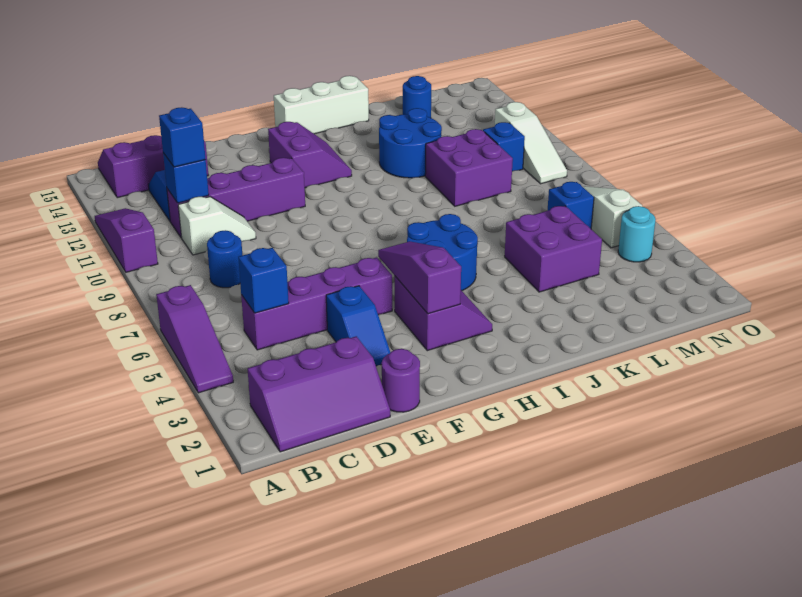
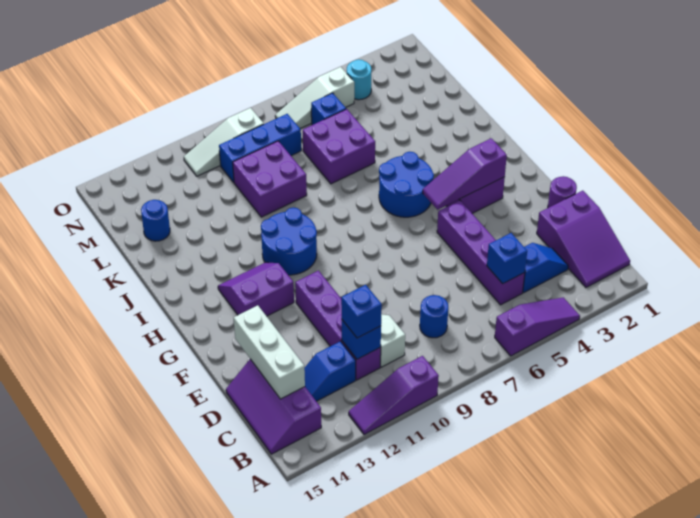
purple 2x3 slope [248,336,390,452] -> purple 2x3 slope turned to [537,191,630,287]
blue 1x2 slope [326,286,390,366] -> blue 1x2 slope moved to [523,243,568,293]
white 1x3 brick [274,76,369,134] -> white 1x3 brick moved to [234,305,305,399]
blue 2x2 round brick [379,108,442,178] -> blue 2x2 round brick moved to [261,208,317,275]
purple 2x2 brick [505,206,602,292] -> purple 2x2 brick moved to [303,109,375,184]
blue 1x1 brick [483,122,525,171] -> blue 1x3 brick [219,114,301,182]
white 1x3 slope [495,102,567,184] -> white 1x3 slope turned to [184,108,264,176]

